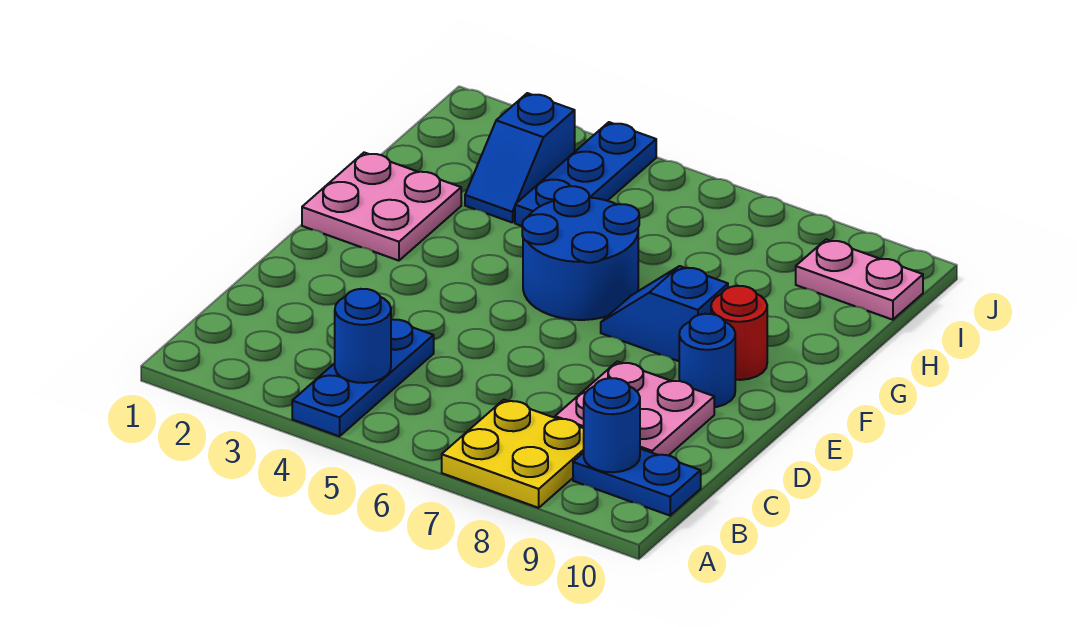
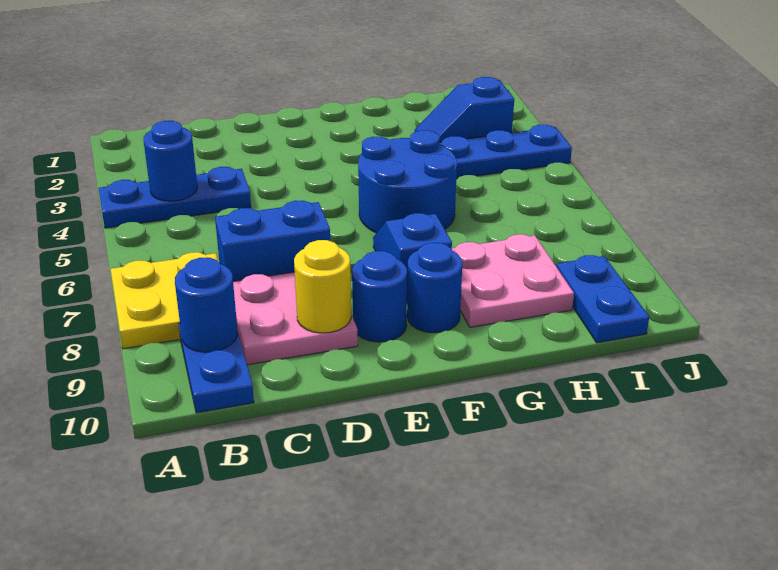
none -> blue 1x2 brick [215,201,330,281]
none -> yellow 1x1 round brick [294,240,351,333]
pink 2x2 plate [302,152,461,261] -> pink 2x2 plate moved to [452,234,574,327]
red 1x1 round brick [711,286,767,380] -> blue 1x1 round brick [407,243,462,333]
pink 1x2 plate [796,240,923,320] -> blue 1x2 plate [557,255,649,343]

